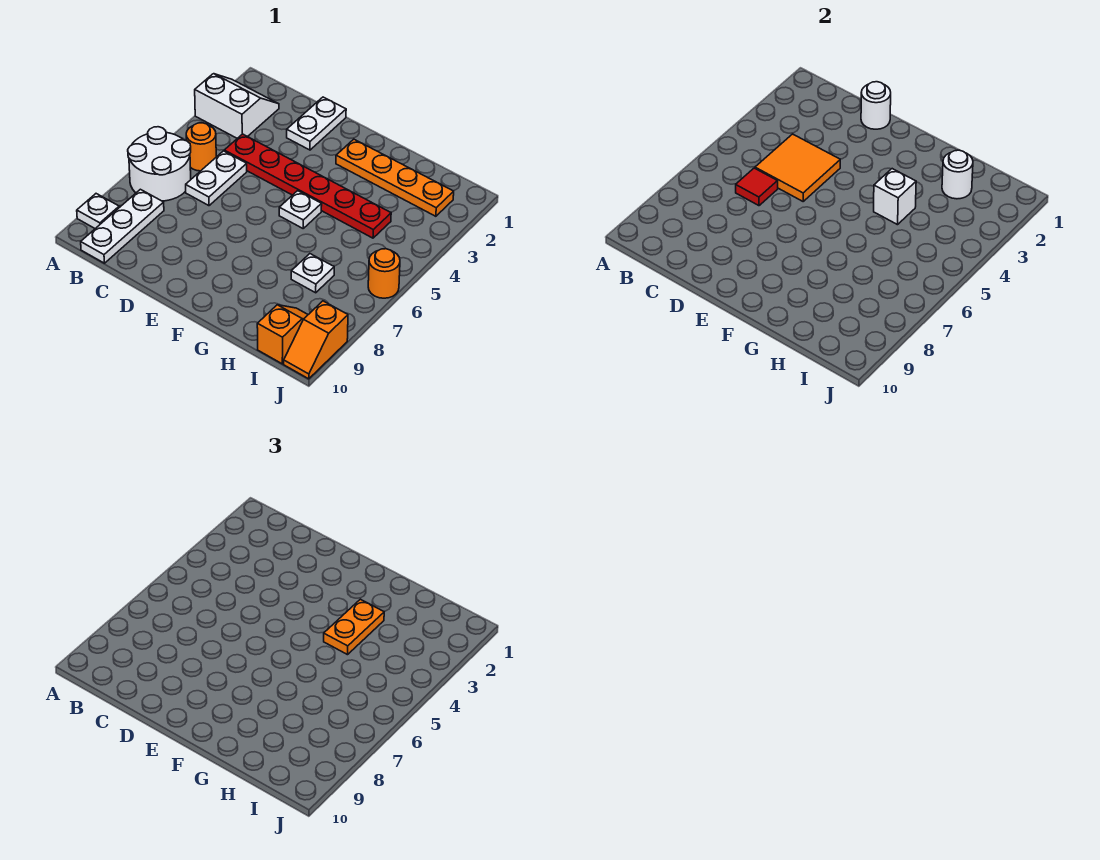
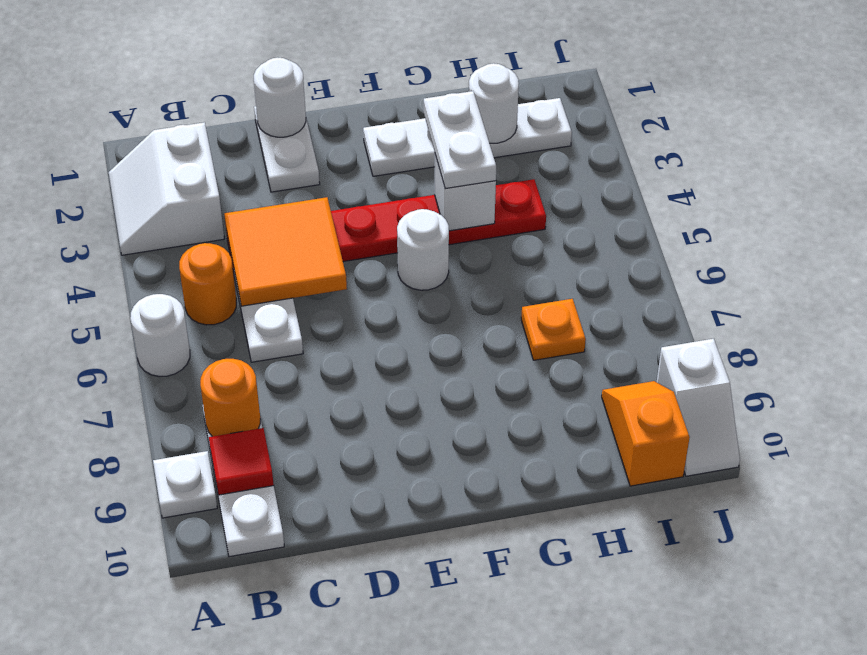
white 2x2 slope [195,74,279,138] -> white 2x2 slope turned to [109,122,224,255]
white 2x2 round brick [128,127,191,201] -> white 1x1 round brick [130,294,190,377]
red 1x1 tile [736,168,778,206] -> red 1x1 tile moved to [209,428,274,495]
orange 1x4 plate [336,139,454,216] -> white 1x4 plate [363,98,572,176]
white 1x1 plate [279,191,322,228] -> white 1x1 round brick [397,209,449,290]
orange 1x2 plate [324,599,384,655] -> white 1x2 plate [424,91,496,188]
white 1x1 plate [291,254,334,293] -> orange 1x1 plate [521,299,586,360]
orange 1x1 round brick [368,249,400,298] -> orange 1x1 round brick moved to [200,359,260,436]
orange 1x2 slope [284,301,348,379] -> white 1x2 slope [657,339,740,476]

